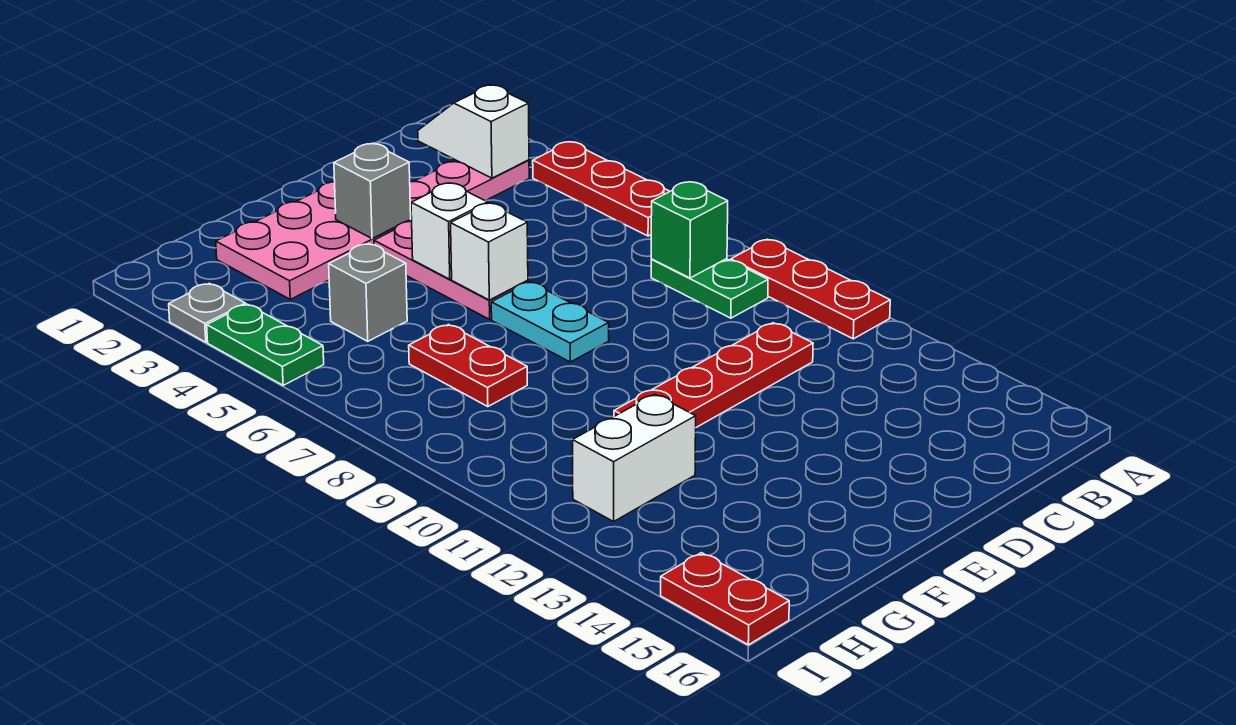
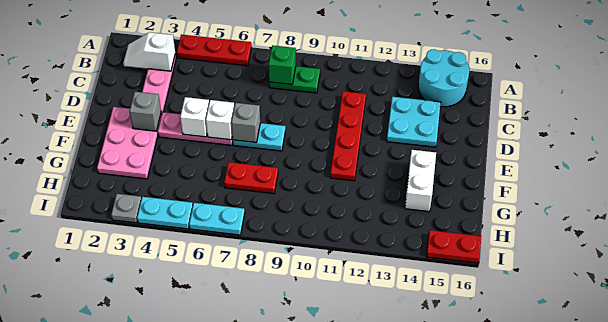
red 1x3 plate [731,239,890,339] -> none
none -> cyan 2x2 round brick [418,49,469,107]
none -> cyan 2x2 plate [387,97,441,147]
grey 1x1 brick [329,244,407,341] -> grey 1x1 brick moved to [231,103,260,143]
white 1x2 brick [573,394,696,521] -> white 1x2 brick moved to [405,150,436,212]
green 1x2 plate [207,304,324,385] -> cyan 1x2 plate [137,197,193,229]
none -> cyan 1x2 plate [189,203,245,235]

